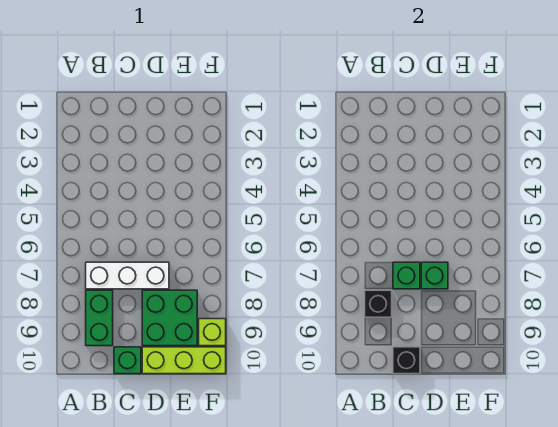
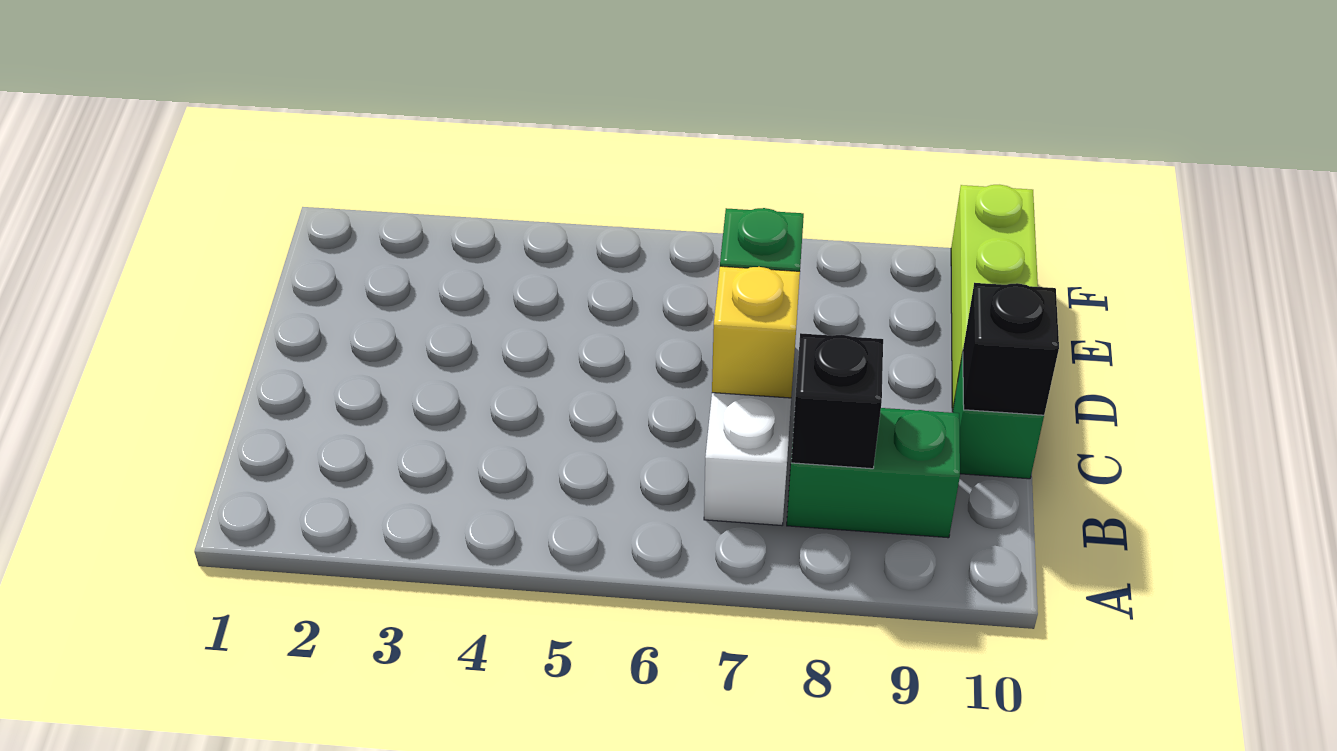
green 1x1 brick [393,262,420,289] -> yellow 1x1 brick [712,266,800,398]
green 2x2 brick [142,290,197,346] -> none
lime 1x1 brick [199,319,226,346] -> none

